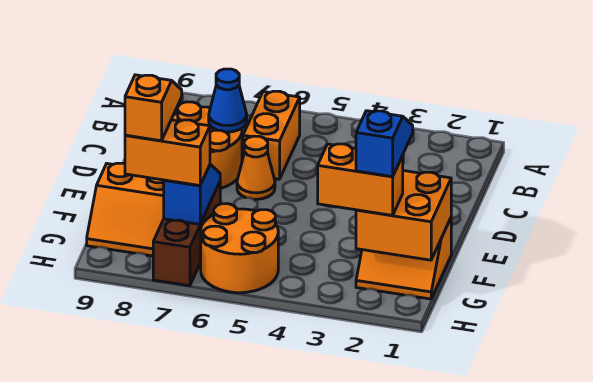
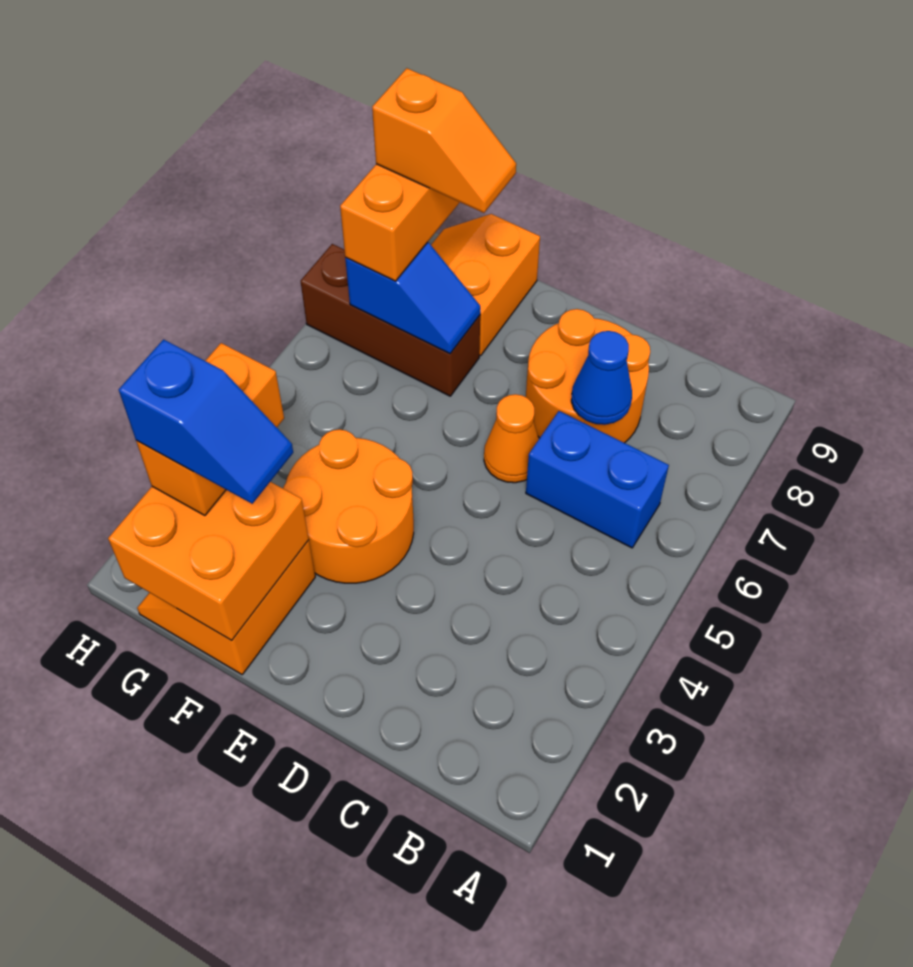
orange 1x2 brick [243,91,300,179] -> blue 1x2 brick [526,411,669,548]
orange 2x2 round brick [201,204,278,293] -> orange 2x2 round brick moved to [283,429,414,583]

